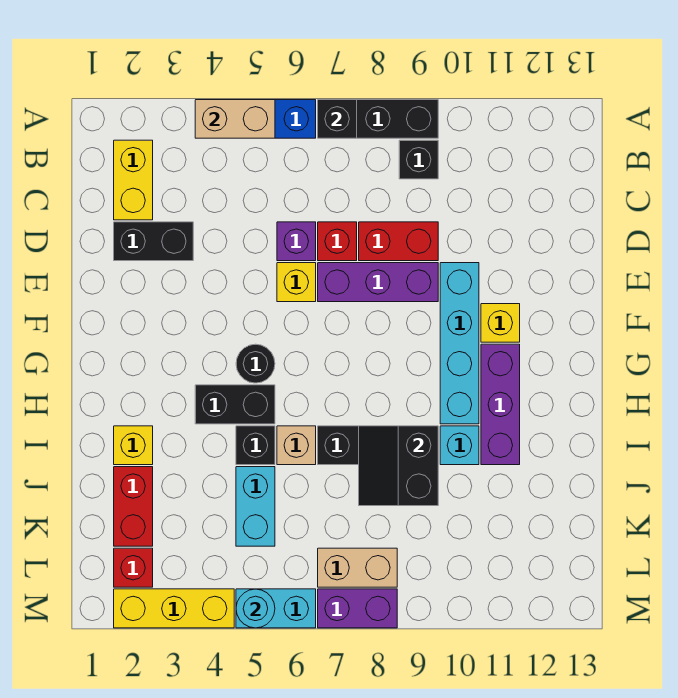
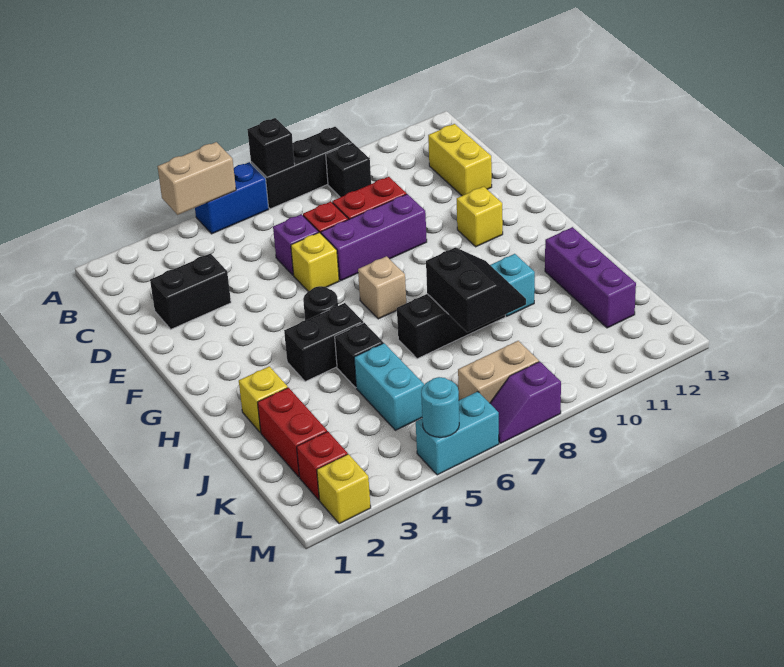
yellow 1x2 brick [114,140,153,220] -> yellow 1x2 brick moved to [428,124,492,196]
cyan 1x4 brick [440,263,479,424] -> none
purple 1x3 brick [481,344,520,465] -> purple 1x3 brick moved to [545,227,636,328]
tan 1x1 brick [277,426,316,465] -> tan 1x1 brick moved to [358,256,406,319]
black 2x2 slope [359,426,438,506] -> black 2x2 slope turned to [426,247,526,332]
yellow 1x3 brick [114,589,234,628] -> yellow 1x1 brick [317,454,371,524]
purple 1x2 brick [318,589,397,628] -> purple 1x2 slope [490,362,561,443]

